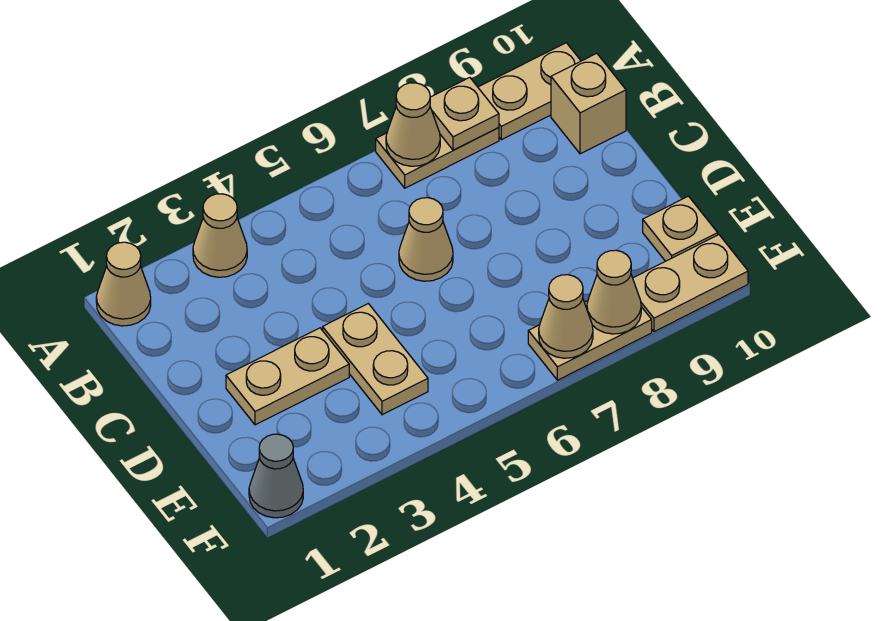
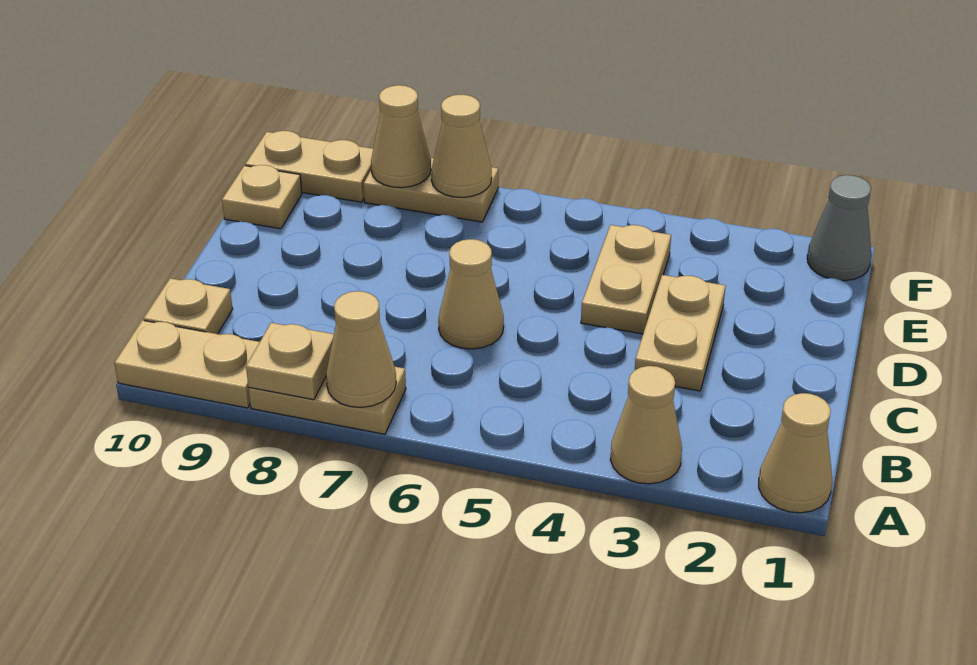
tan 1x1 brick [551,53,626,154] -> tan 1x1 plate [144,278,233,334]
tan 1x2 plate [226,328,349,425] -> tan 1x2 plate turned to [635,275,726,391]

